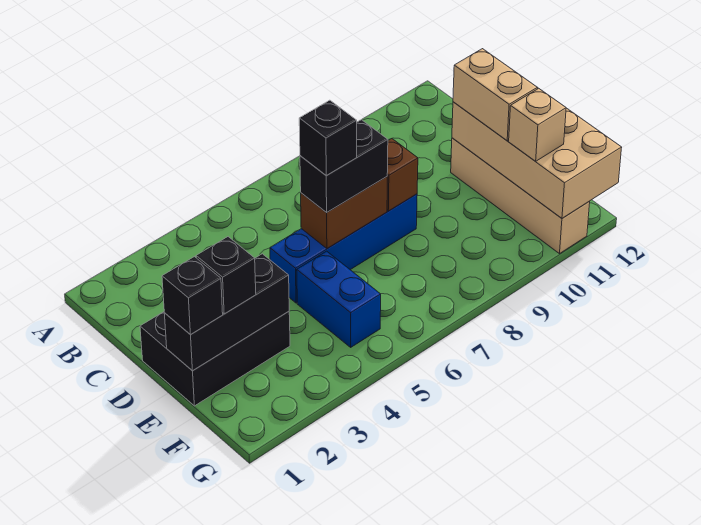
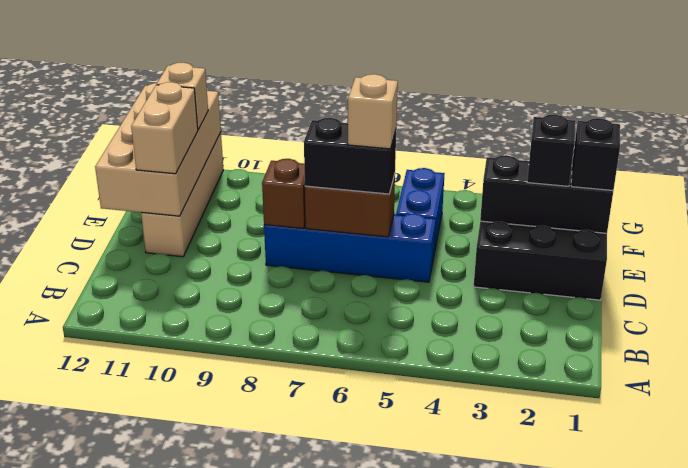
black 1x1 brick [299,100,357,176] -> tan 1x1 brick [348,74,398,149]

